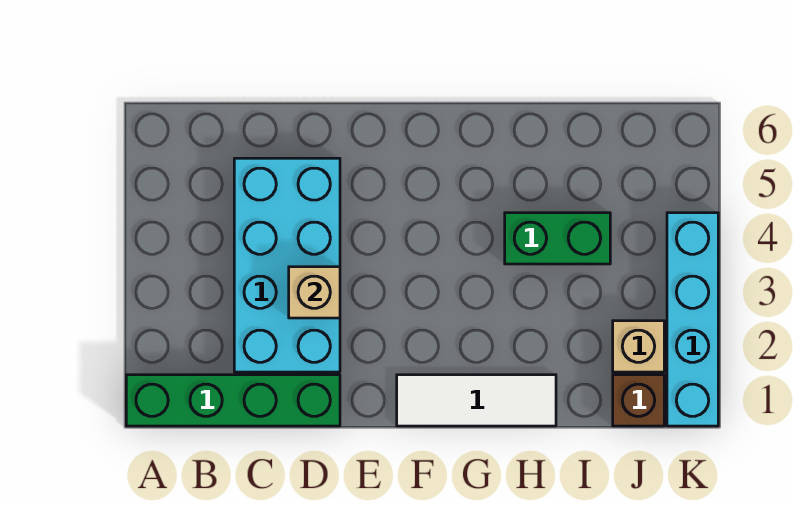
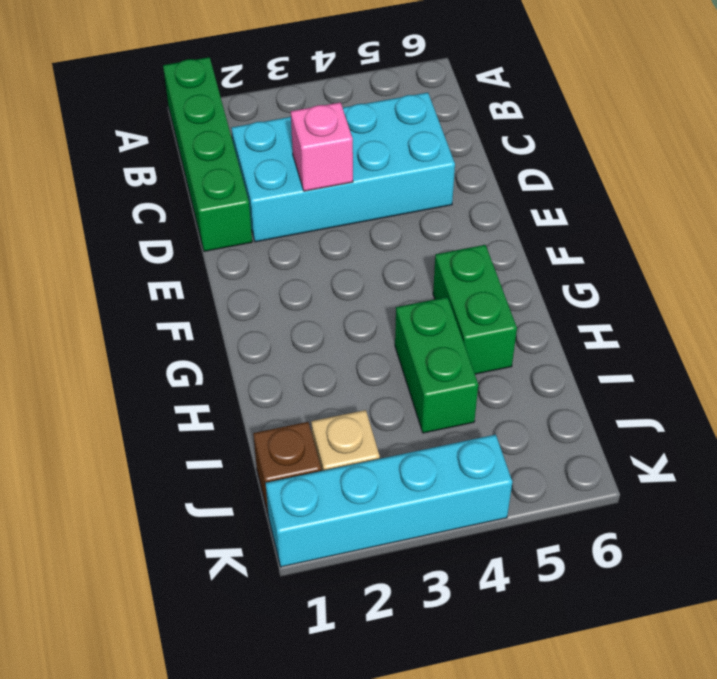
tan 1x1 brick [289,267,340,318] -> pink 1x1 brick [291,102,353,191]
white 1x3 tile [397,375,556,426] -> none
none -> green 1x2 brick [433,245,517,374]

